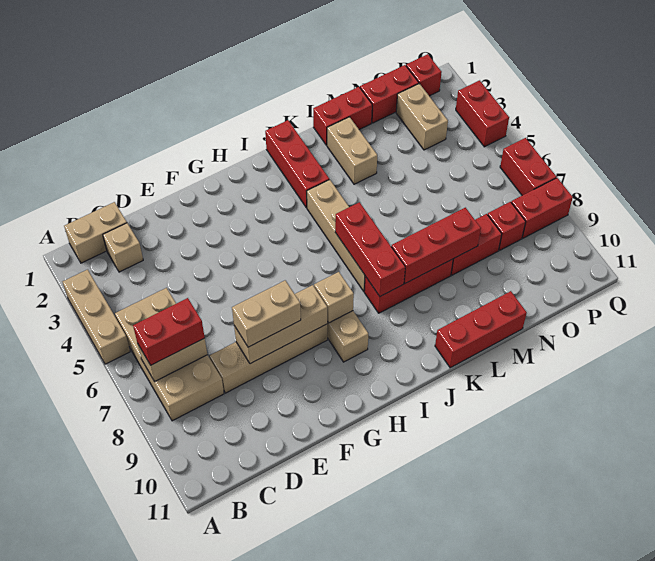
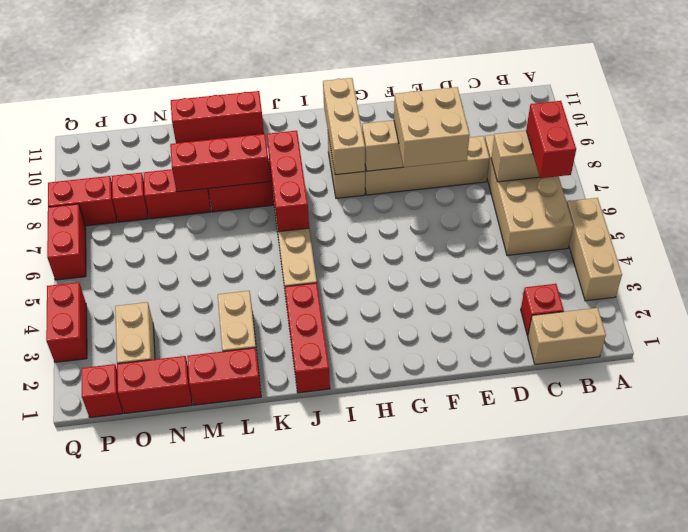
red 1x2 brick [133,298,205,365] -> red 1x2 brick turned to [526,101,576,178]
tan 1x1 brick [103,223,143,272] -> red 1x1 brick [521,284,564,336]
tan 1x2 brick [232,280,301,347] -> tan 2x2 brick [394,87,470,167]
tan 1x1 brick [314,272,354,323] -> tan 1x3 brick [323,78,365,175]

